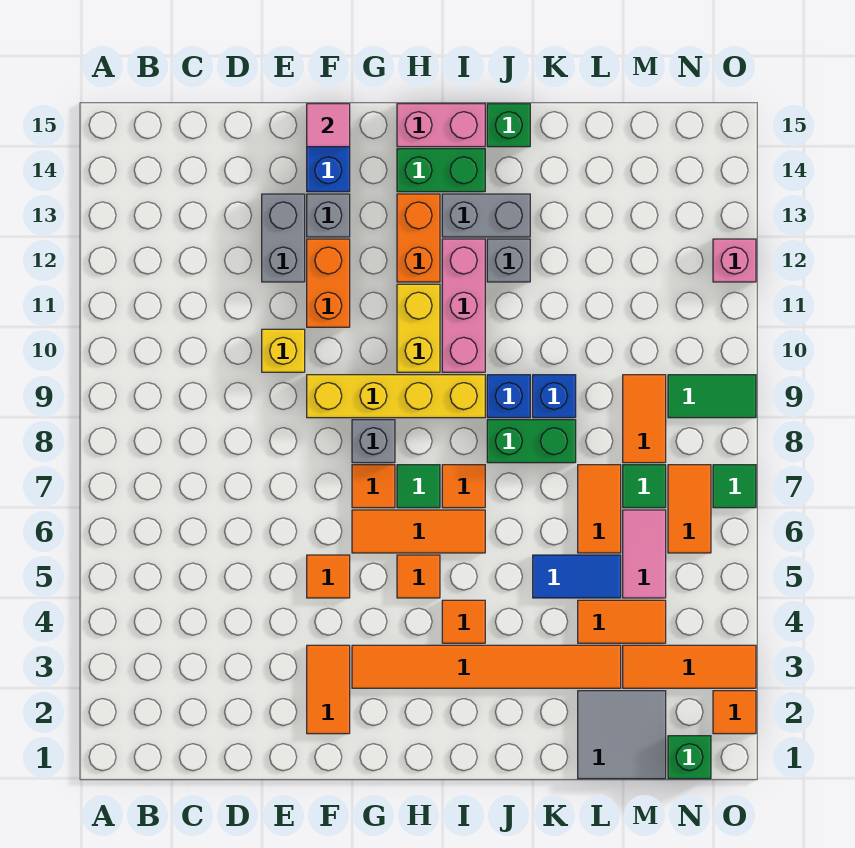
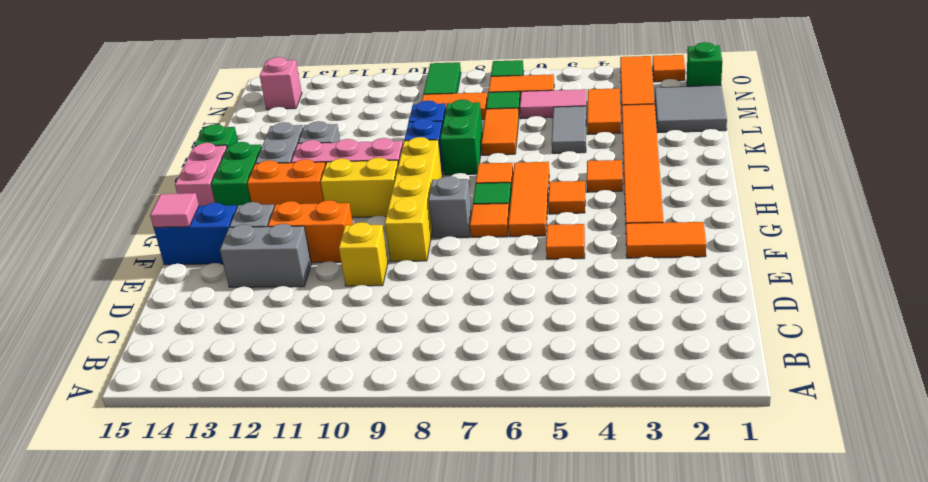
blue 1x2 tile [533,555,621,598] -> grey 1x2 tile [552,106,586,153]
orange 1x2 tile [578,465,621,553] -> orange 1x2 tile turned to [481,108,519,155]
pink 1x1 brick [713,239,756,282] -> pink 1x1 brick moved to [260,57,302,109]

